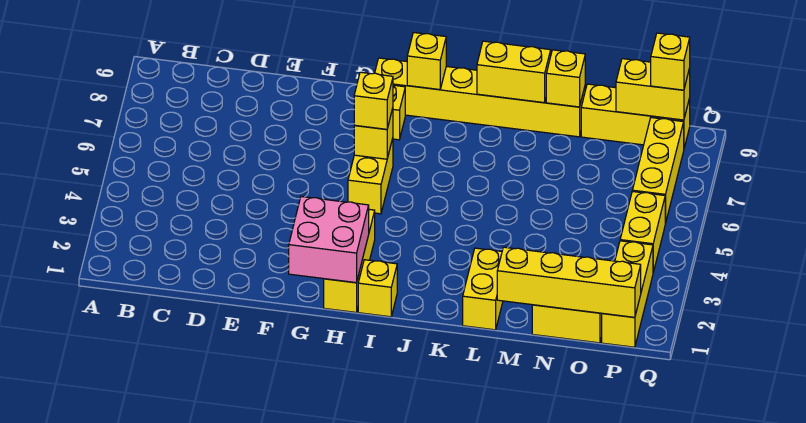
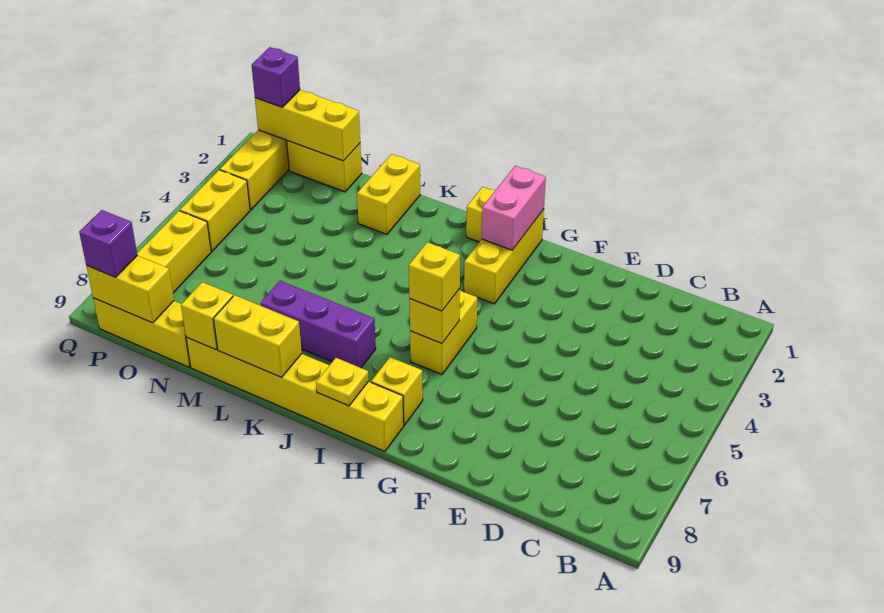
pink 2x2 brick [289,197,369,283] -> pink 1x2 brick [482,166,546,250]
yellow 1x1 brick [407,32,446,90] -> yellow 1x1 plate [316,358,369,406]
none -> purple 1x3 brick [261,281,376,368]
yellow 1x4 brick [497,247,641,317] -> yellow 1x3 brick [255,90,360,161]
none -> purple 1x1 brick [252,47,300,107]
yellow 1x1 brick [651,33,690,90] -> purple 1x1 brick [79,210,137,277]

